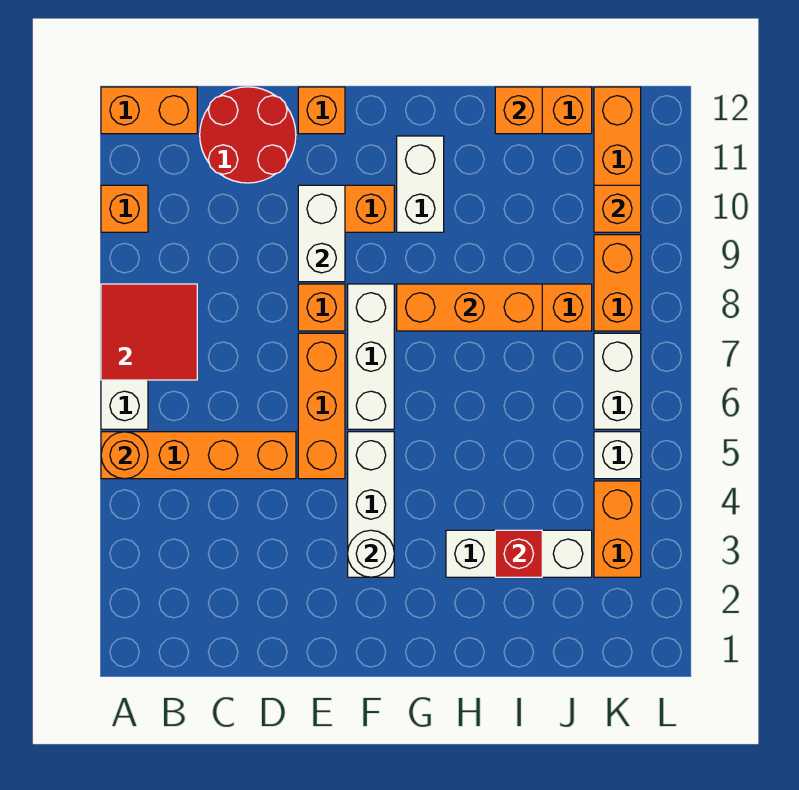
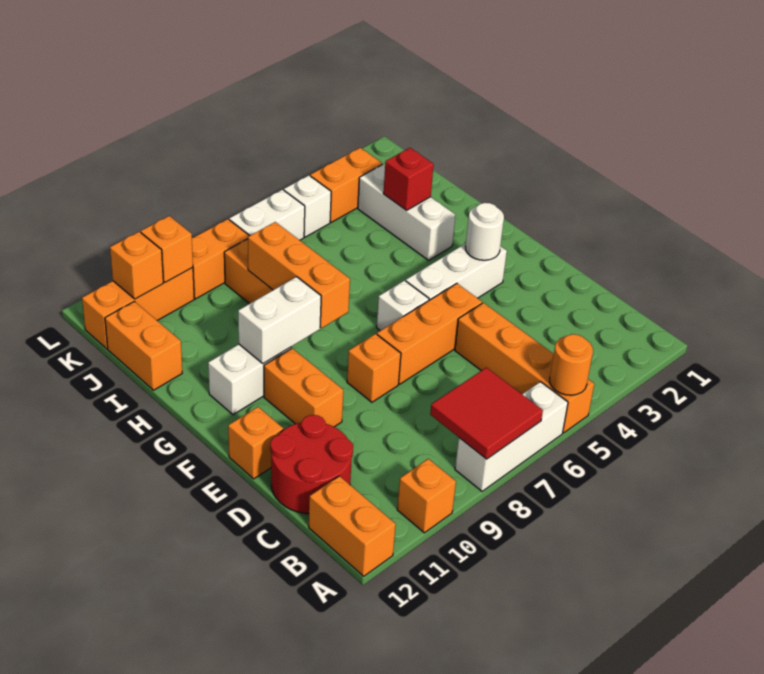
white 1x2 brick [298,185,345,282] -> white 1x2 brick moved to [238,277,321,364]
white 1x3 brick [348,284,394,429] -> white 1x1 brick [377,280,429,331]
orange 1x1 brick [495,87,542,134] -> orange 1x1 brick moved to [110,232,163,299]

